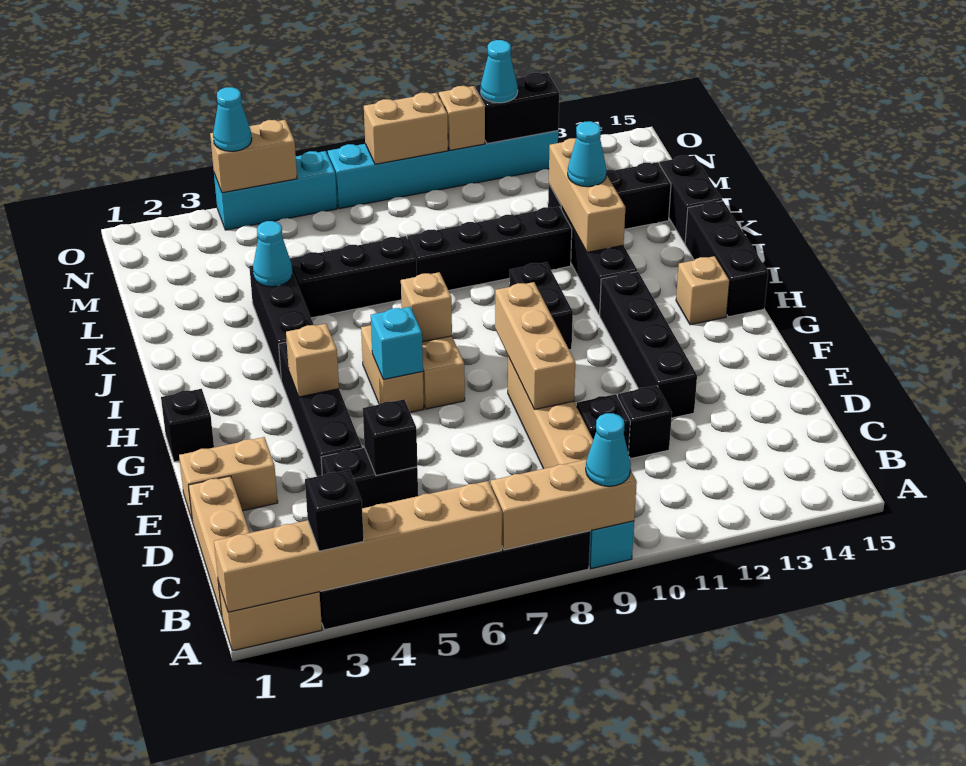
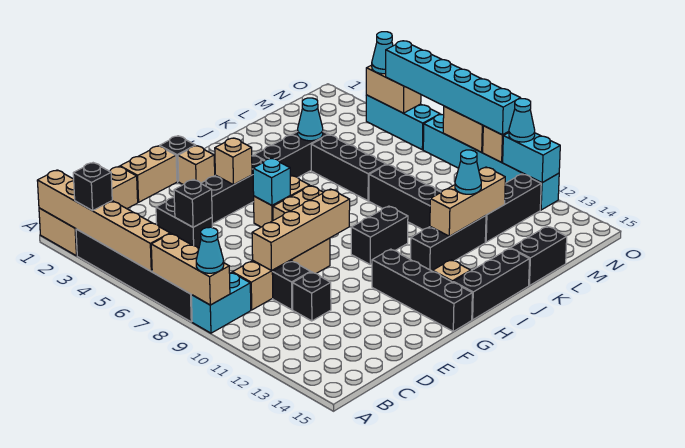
tan 1x2 brick [179,437,278,519] -> tan 1x2 brick turned to [120,146,177,202]
tan 1x3 brick [495,282,575,409] -> tan 1x4 brick [252,189,350,271]
black 1x4 brick [600,272,697,418] -> black 1x4 brick turned to [372,249,472,331]
tan 1x1 brick [401,272,452,342] -> tan 1x1 brick moved to [178,146,215,185]
black 1x3 brick [548,162,671,229] -> black 1x3 brick turned to [485,174,541,242]
none -> cyan 1x6 brick [386,41,521,135]
black 1x2 brick [476,73,559,144] -> cyan 1x2 brick [503,133,560,183]

